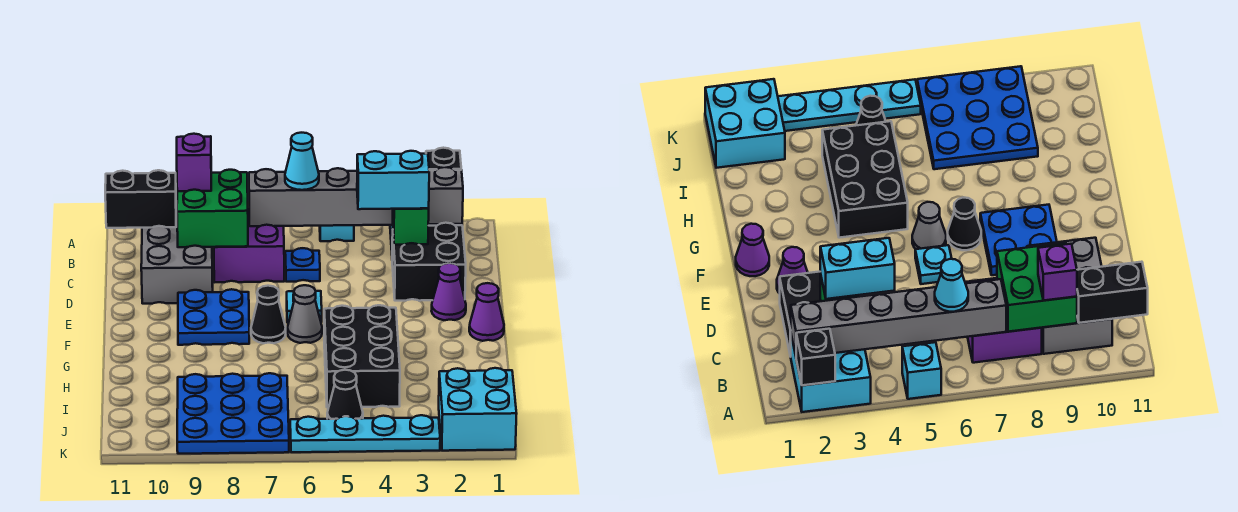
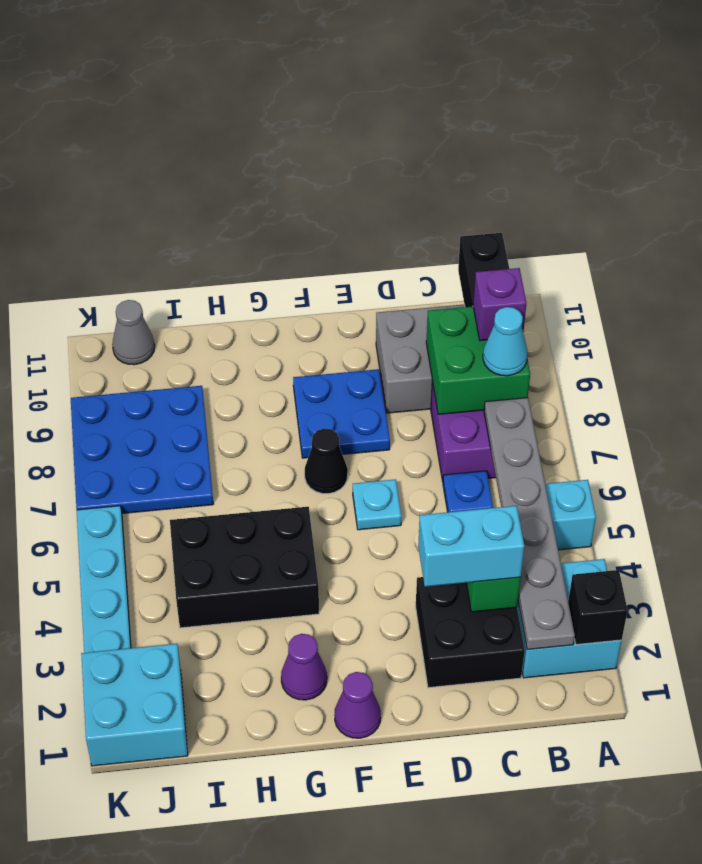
grey 1x6 brick [249,167,463,226] -> grey 1x6 plate [484,398,575,650]
cyan 1x1 cone [285,133,319,190] -> cyan 1x1 cone moved to [483,307,527,376]
cyan 1x2 brick [357,151,429,209] -> cyan 1x2 brick turned to [418,506,524,587]
purple 1x1 cone [432,263,466,320] -> purple 1x1 cone moved to [281,634,327,700]
grey 1x1 cone [287,285,322,343] -> grey 1x1 cone moved to [112,300,155,365]
black 1x1 cone [327,370,363,419] -> none

